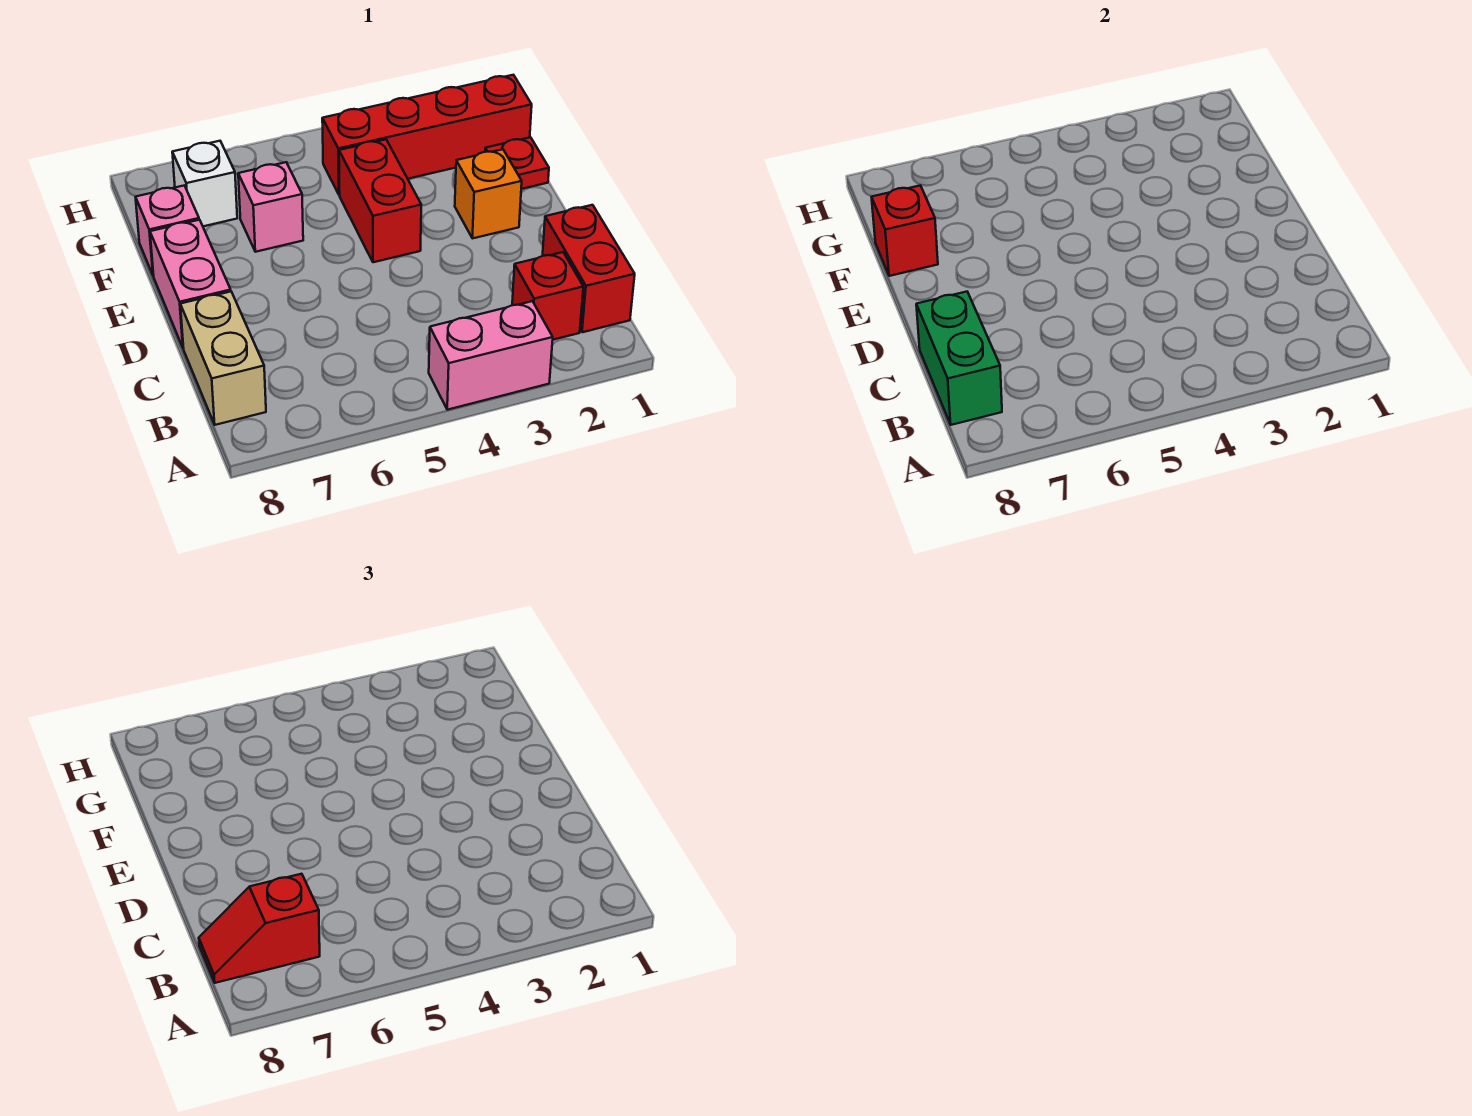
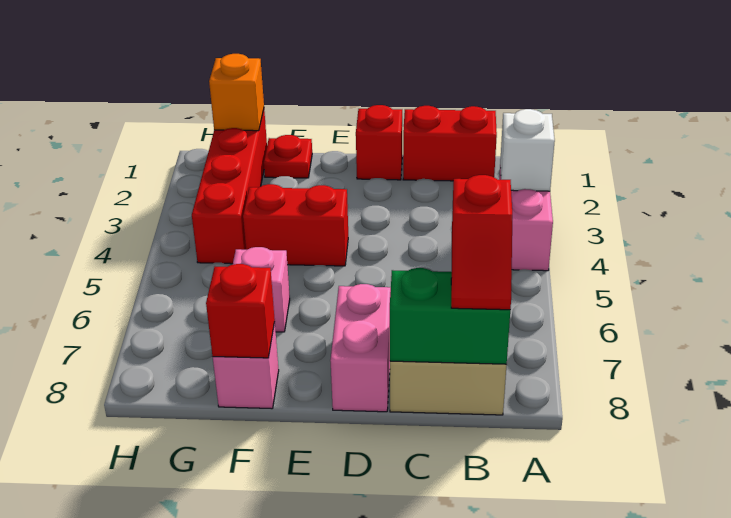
red 1x1 brick [512,252,583,340] -> red 1x1 brick moved to [356,105,402,180]
pink 1x2 brick [150,220,231,347] -> pink 1x2 brick turned to [330,284,391,412]
orange 1x1 brick [455,149,522,238] -> orange 1x1 brick moved to [209,54,264,131]
white 1x1 brick [172,141,237,226] -> white 1x1 brick moved to [500,109,555,191]

